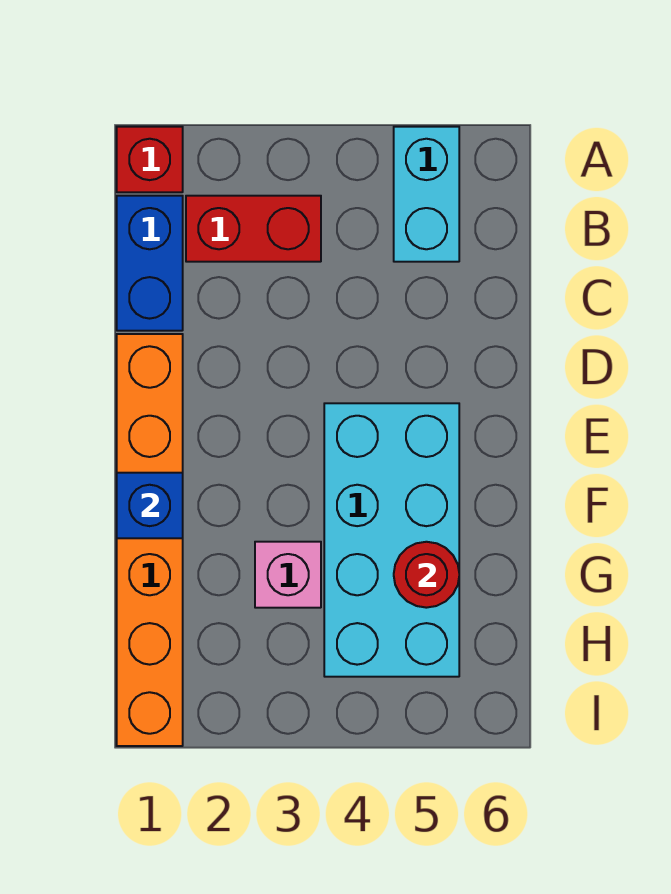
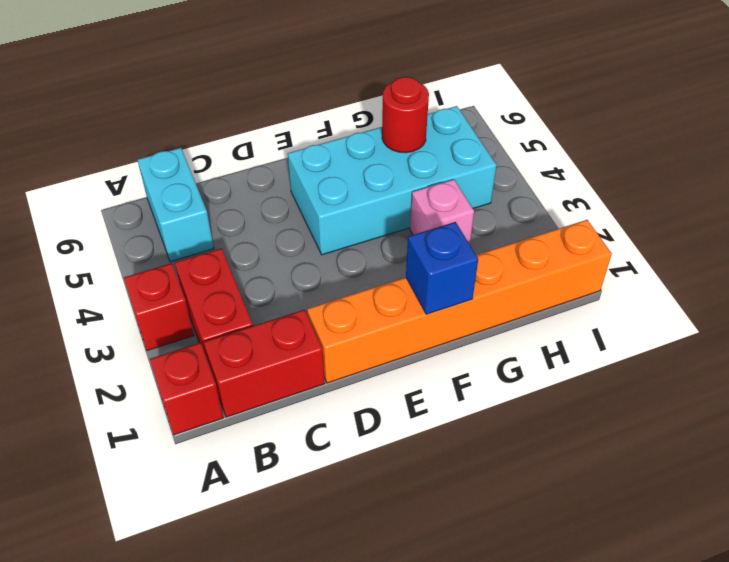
none -> red 1x1 brick [124,263,194,350]
cyan 1x2 brick [394,127,459,262] -> cyan 1x2 brick turned to [138,148,214,262]
blue 1x2 brick [117,196,183,331] -> red 1x2 brick [204,310,325,417]

